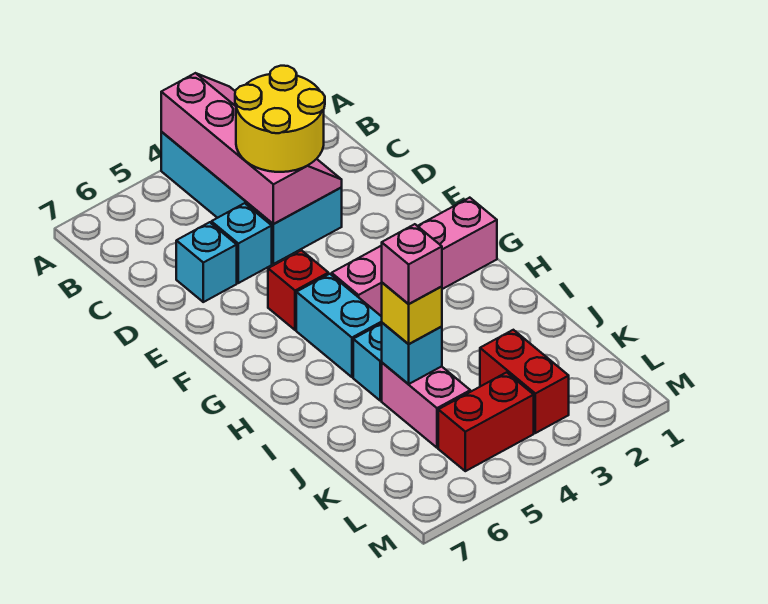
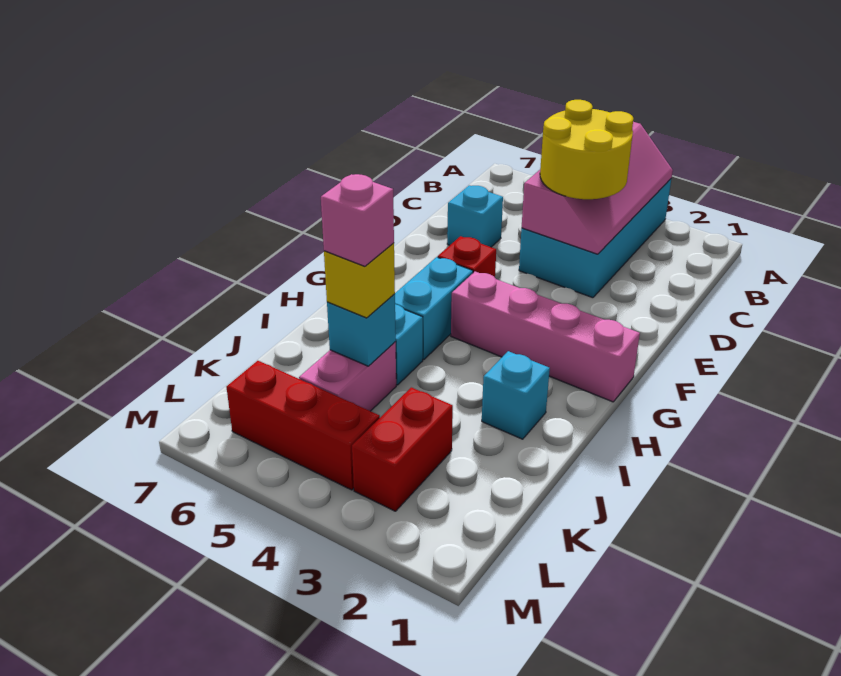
cyan 1x1 brick [211,203,272,283] -> cyan 1x1 brick moved to [482,351,550,439]
red 1x2 brick [438,372,534,471] -> red 1x3 brick [226,361,380,490]

